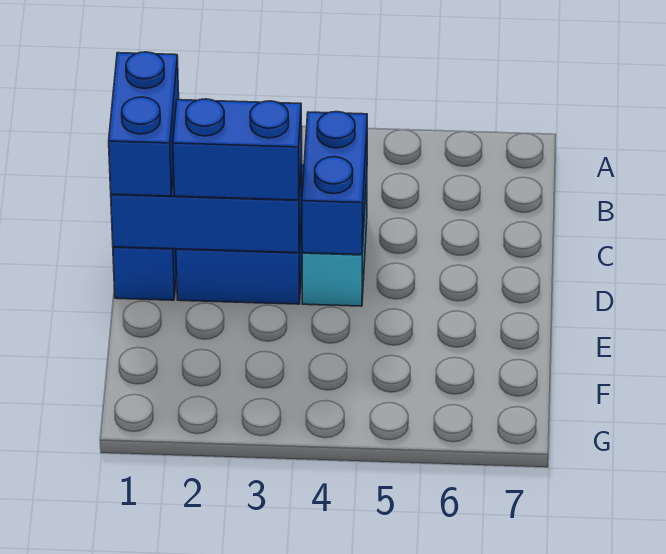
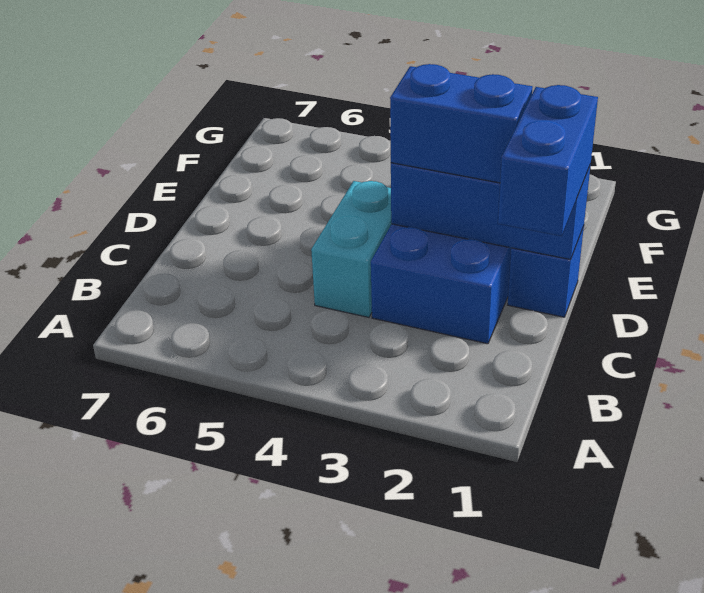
blue 1x2 brick [302,112,367,255] -> none

